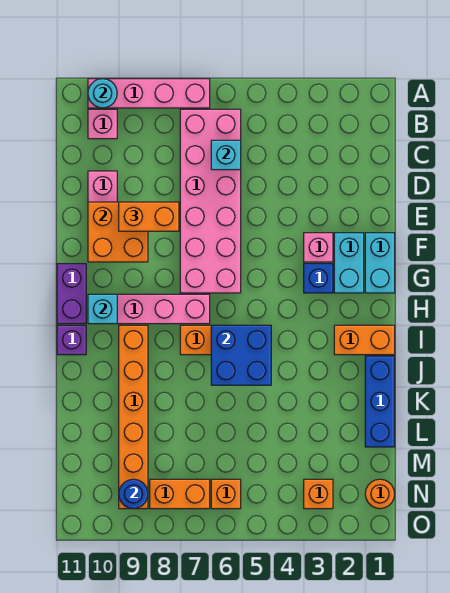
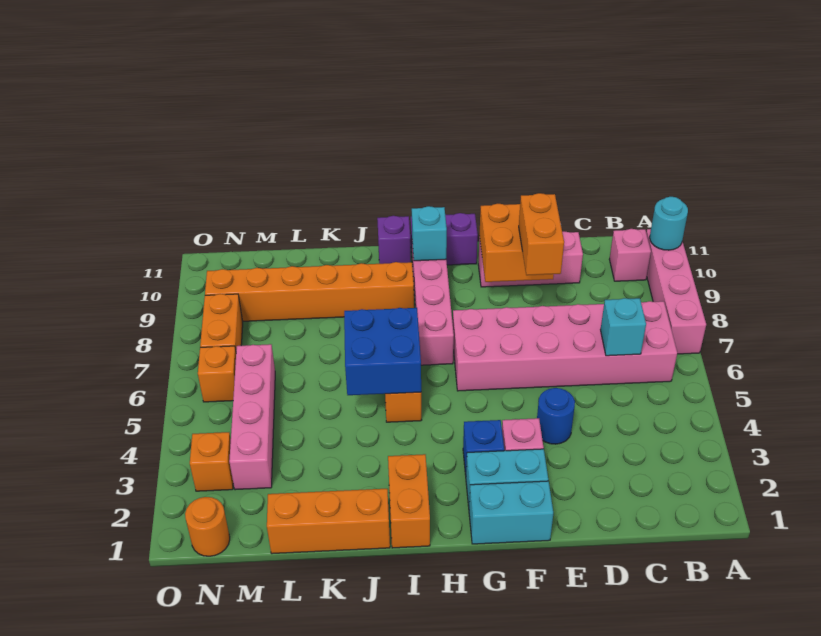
blue 1x3 brick [365,356,395,447] -> orange 1x3 brick [267,489,390,554]
none -> pink 1x4 brick [229,344,275,490]
blue 1x1 round brick [119,479,148,509] -> blue 1x1 round brick moved to [537,388,575,444]

